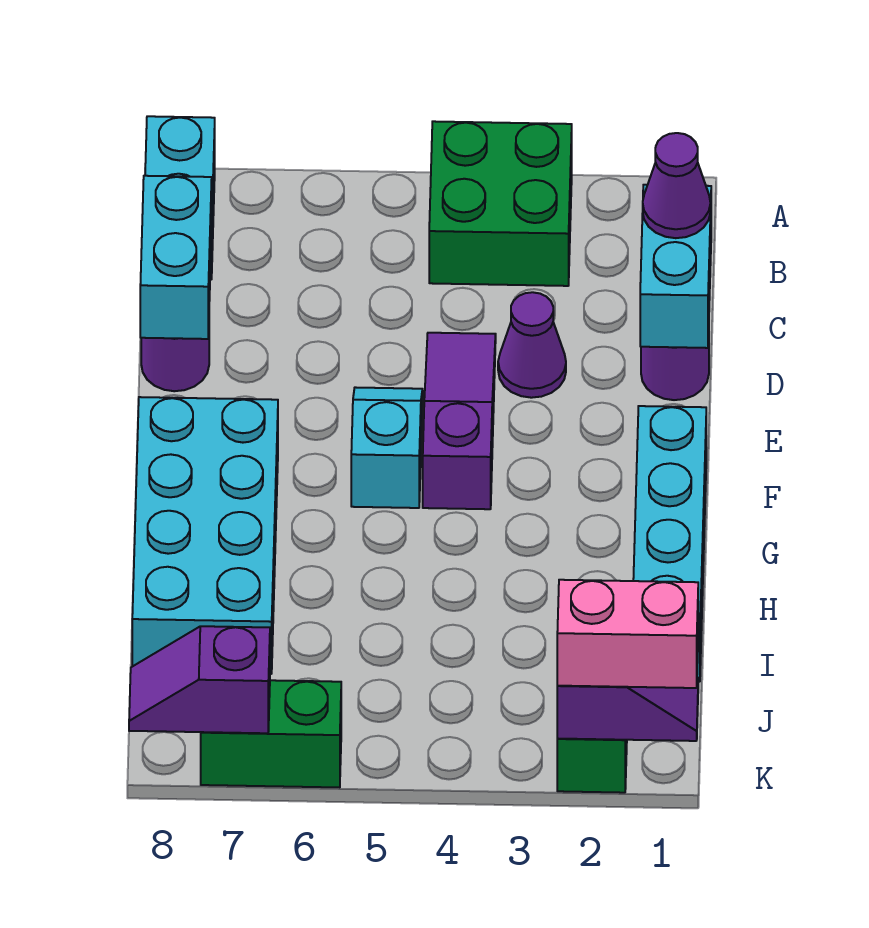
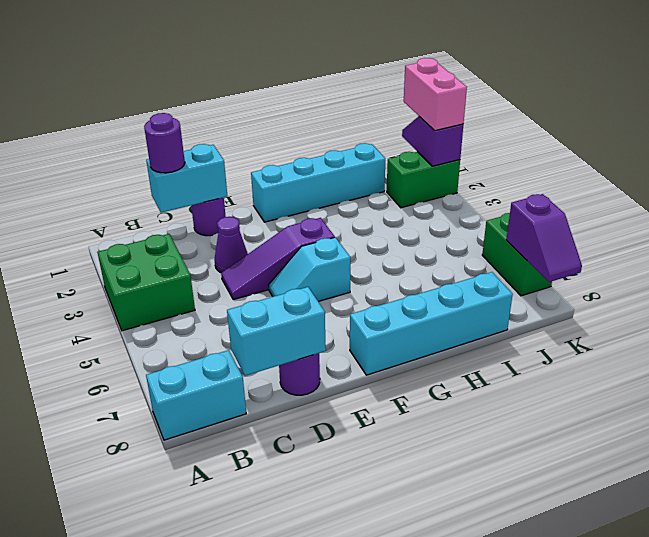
purple 1x1 cone [643,133,711,238] -> purple 1x1 round brick [144,113,185,173]
cyan 2x4 brick [132,397,278,674] -> cyan 1x4 brick [350,272,513,375]

